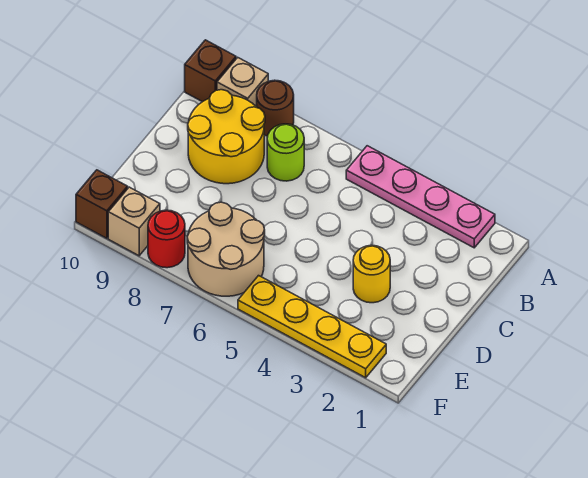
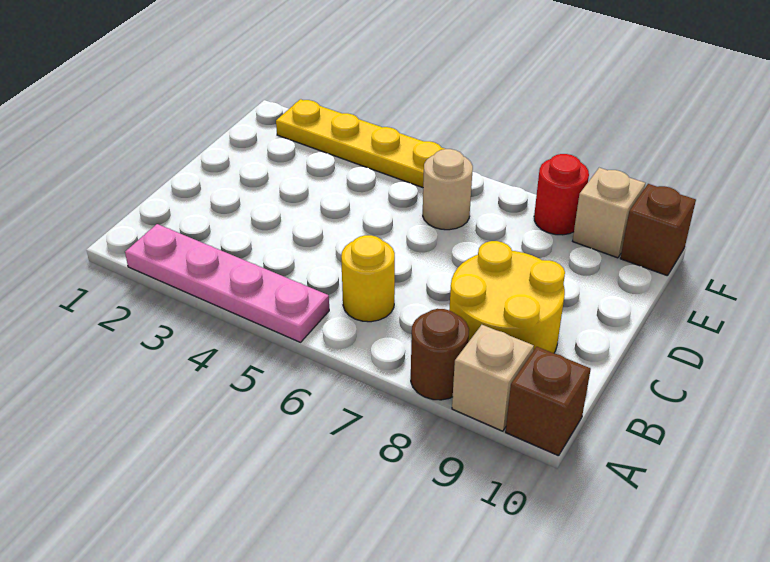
lime 1x1 round brick [267,124,304,181] -> none
yellow 1x1 round brick [353,245,390,303] -> yellow 1x1 round brick moved to [341,235,395,322]
tan 2x2 round brick [187,202,265,296] -> tan 1x1 round brick [423,149,473,230]

